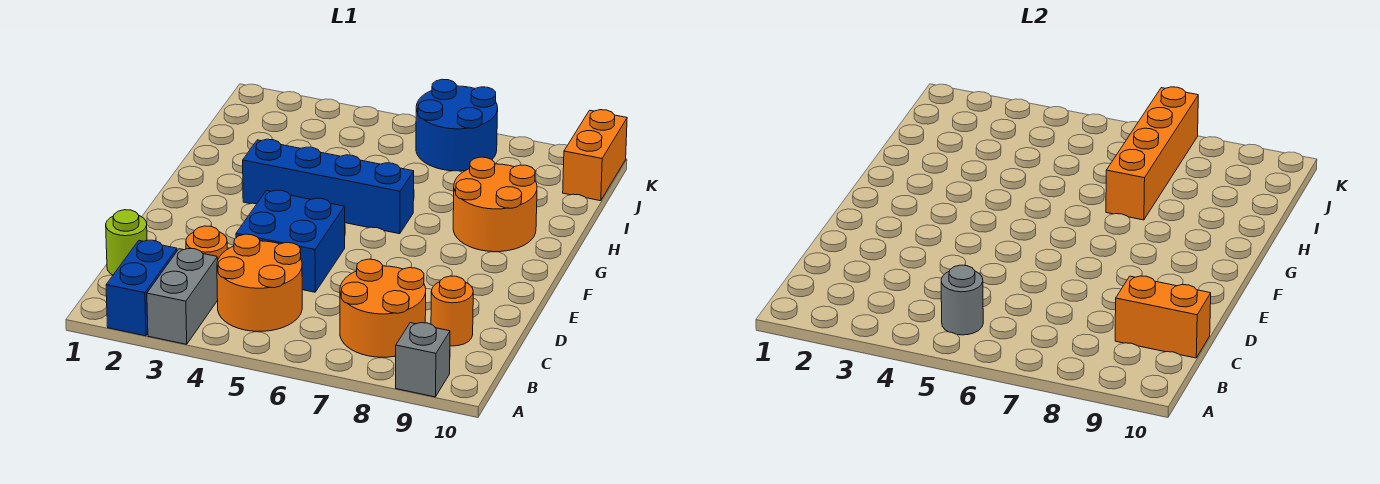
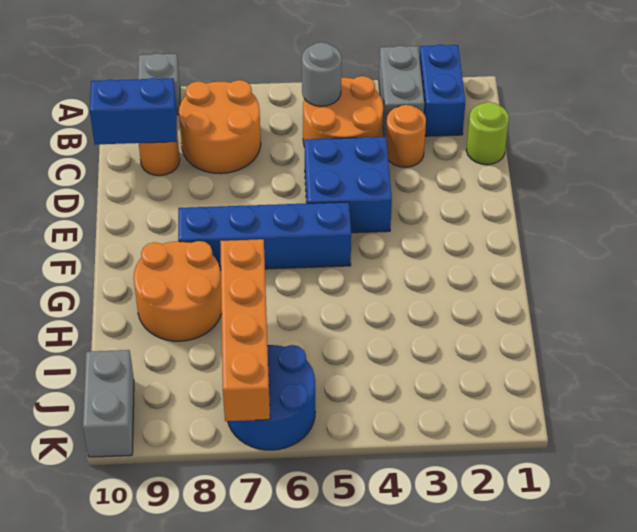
orange 1x2 brick [1115,276,1211,358] -> blue 1x2 brick [90,78,177,144]
blue 1x4 brick [243,139,414,234] -> blue 1x4 brick moved to [178,202,351,270]
orange 1x2 brick [563,110,627,201] -> grey 1x2 brick [83,350,134,457]

